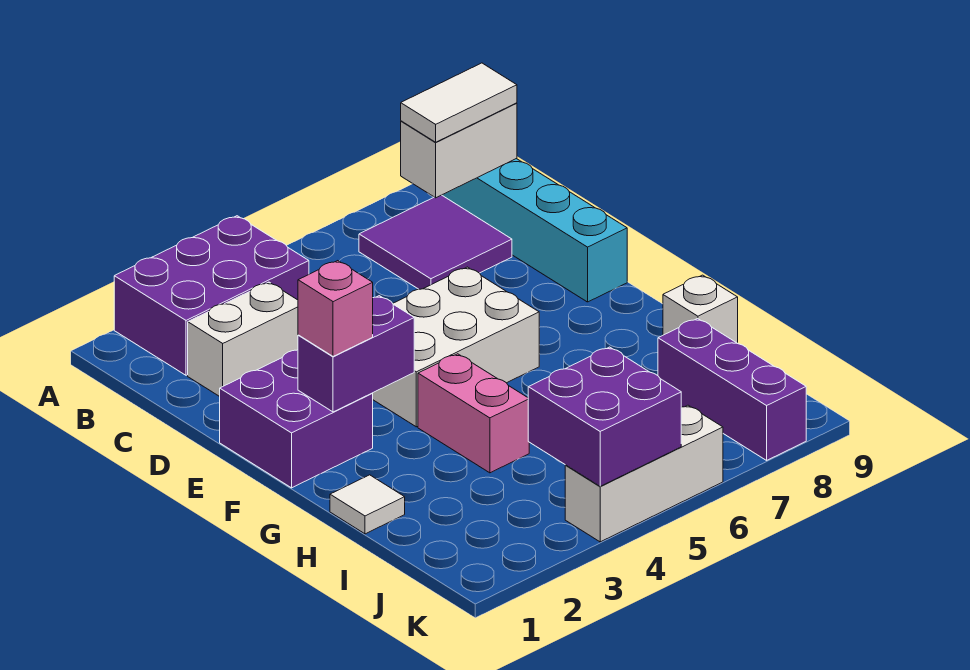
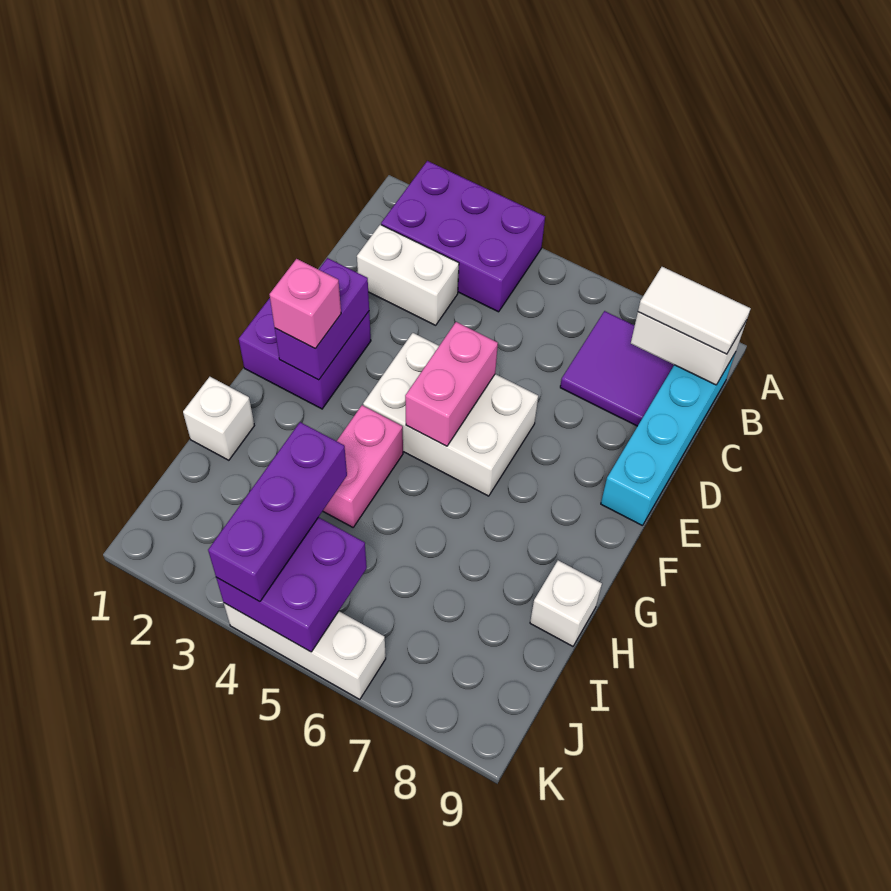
none -> pink 1x2 brick [405,322,498,446]
purple 1x2 brick [298,296,414,412] -> purple 1x2 brick turned to [275,258,369,380]
white 1x1 tile [330,475,405,534] -> white 1x1 brick [183,377,254,460]
purple 1x3 brick [658,319,806,460] -> purple 1x3 brick moved to [208,422,347,602]

